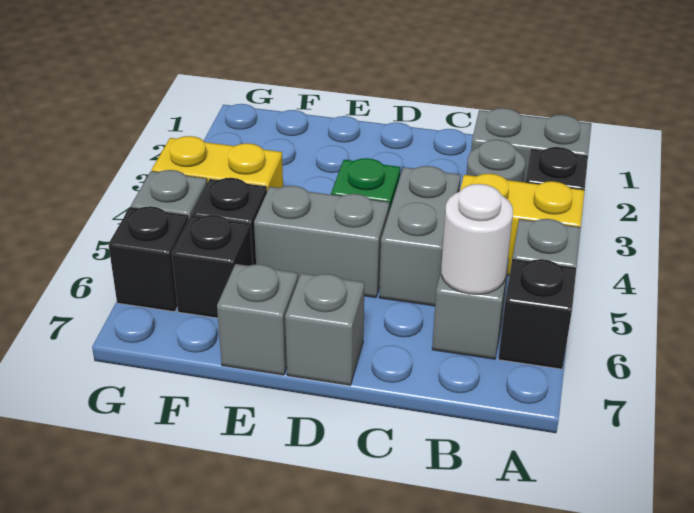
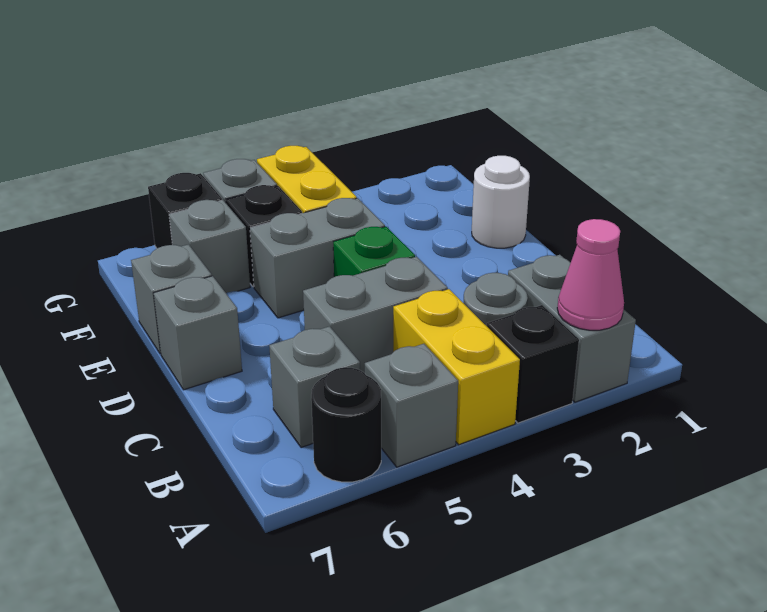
none -> pink 1x1 cone [557,219,624,330]
black 1x1 brick [498,259,576,369] -> black 1x1 round brick [311,367,381,482]
white 1x1 round brick [441,184,513,294] -> white 1x1 round brick moved to [472,156,530,248]
grey 1x2 brick [254,186,389,298] -> grey 1x2 brick turned to [250,198,385,318]
black 1x1 brick [172,215,252,318] -> grey 1x1 brick [169,200,250,293]

